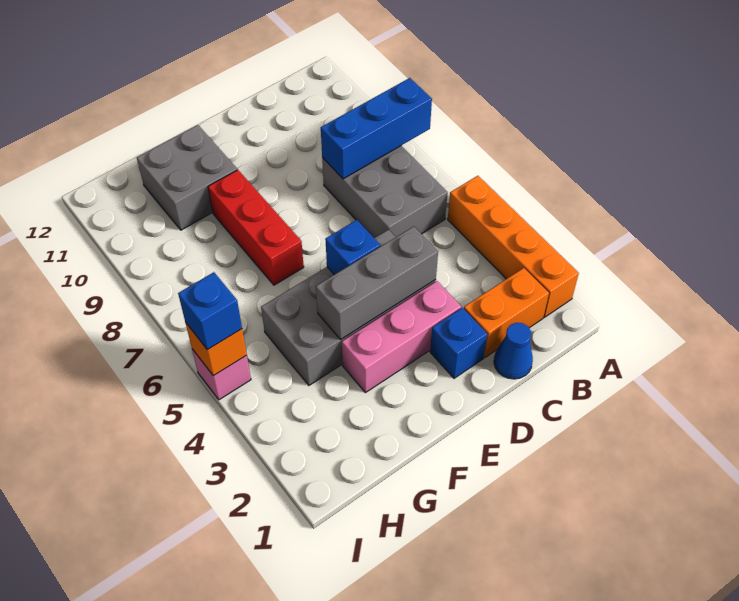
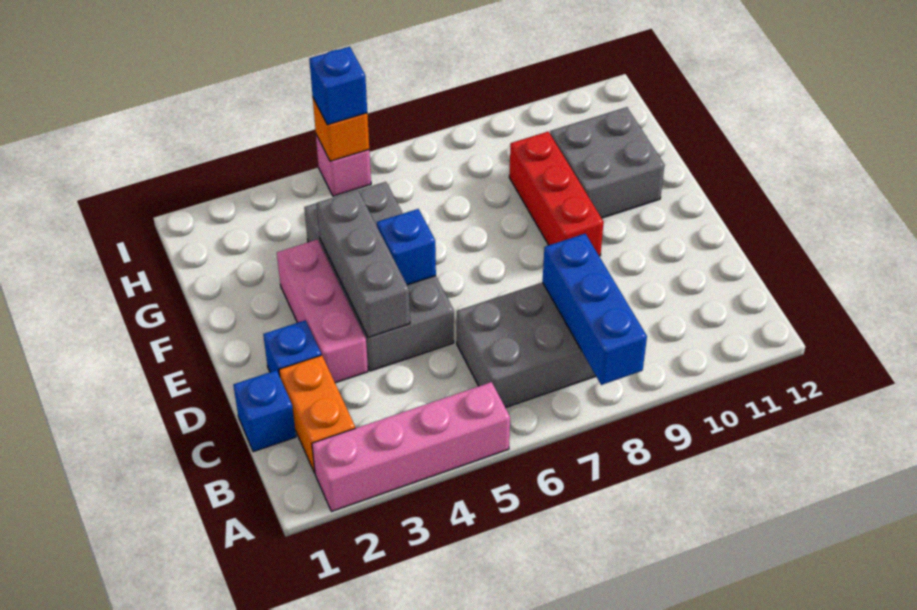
orange 1x4 brick [448,176,579,317] -> pink 1x4 brick [312,382,510,512]
blue 1x1 cone [494,323,533,379] -> blue 1x1 brick [233,370,296,452]
red 1x3 brick [208,170,304,285] -> red 1x3 brick turned to [509,132,604,256]

